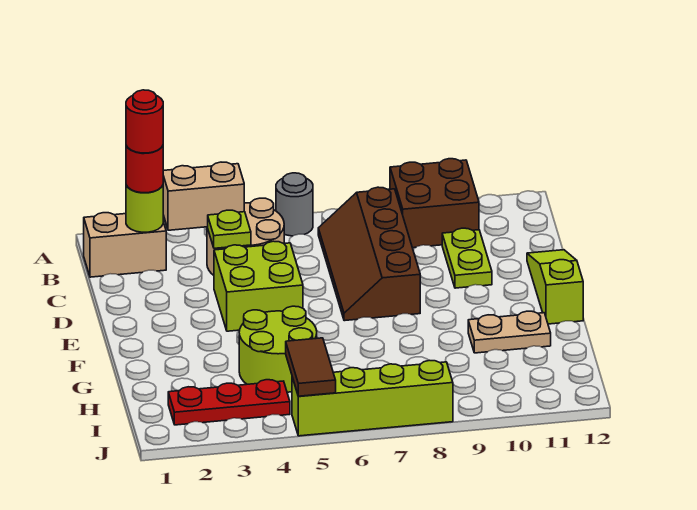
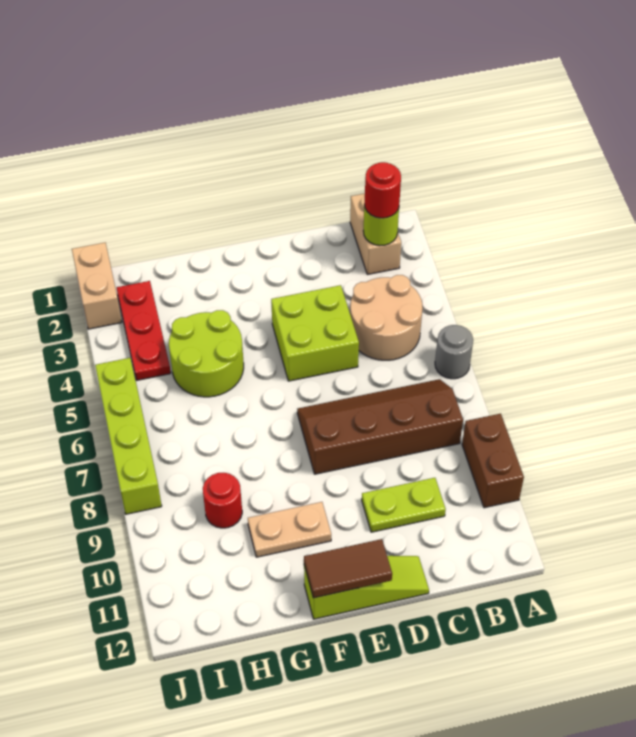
brown 2x2 brick [390,159,479,248] -> brown 1x2 brick [462,414,524,508]
red 1x1 round brick [126,90,163,153] -> red 1x1 round brick moved to [203,473,242,528]
tan 1x2 brick [163,162,244,230] -> tan 1x2 brick moved to [72,243,122,329]
lime 1x1 plate [208,210,251,248] -> none
tan 1x2 plate [468,311,551,353] -> tan 1x2 plate turned to [248,502,331,557]
brown 1x2 tile [286,338,336,396] -> brown 1x2 tile moved to [304,539,392,598]

